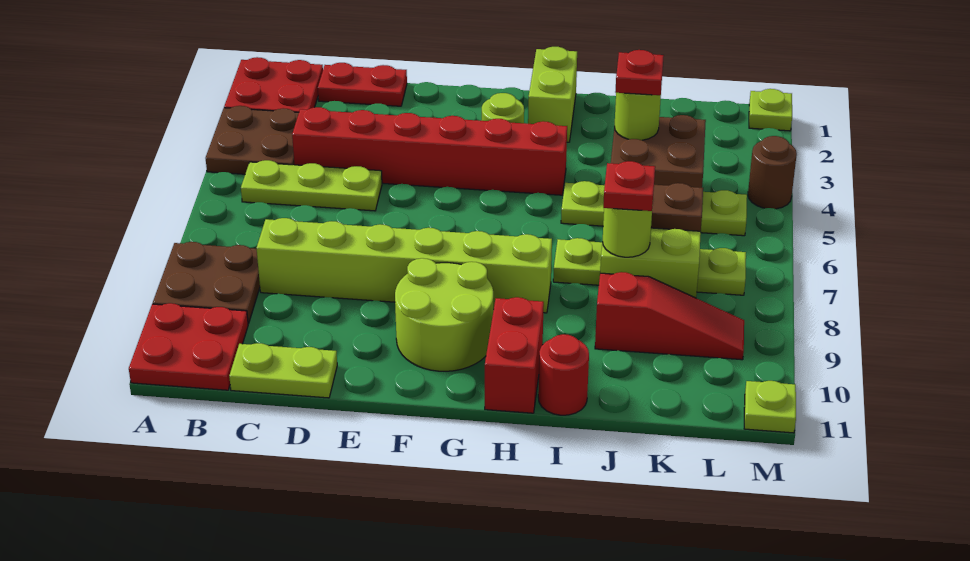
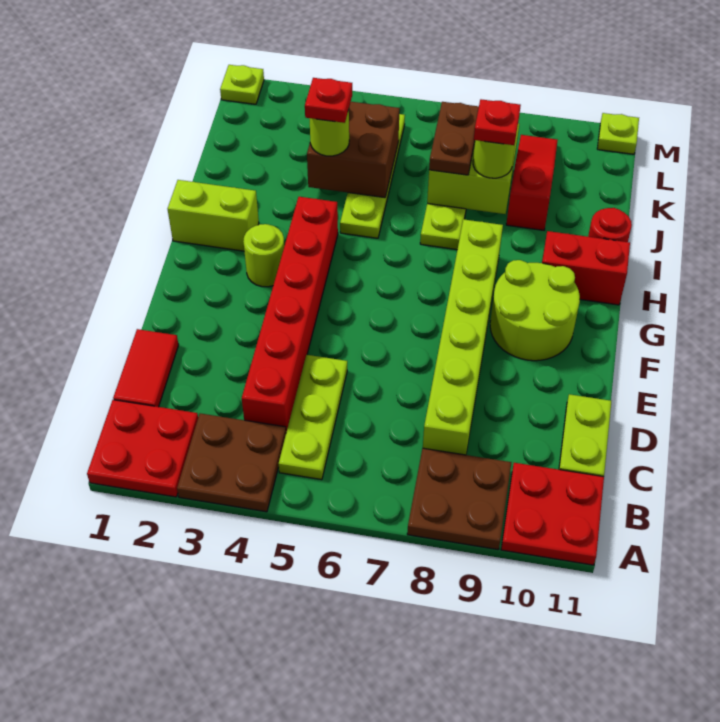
red 1x2 plate [318,63,407,106] -> red 1x2 tile [113,329,179,407]
brown 1x1 round brick [748,136,797,209] -> none

